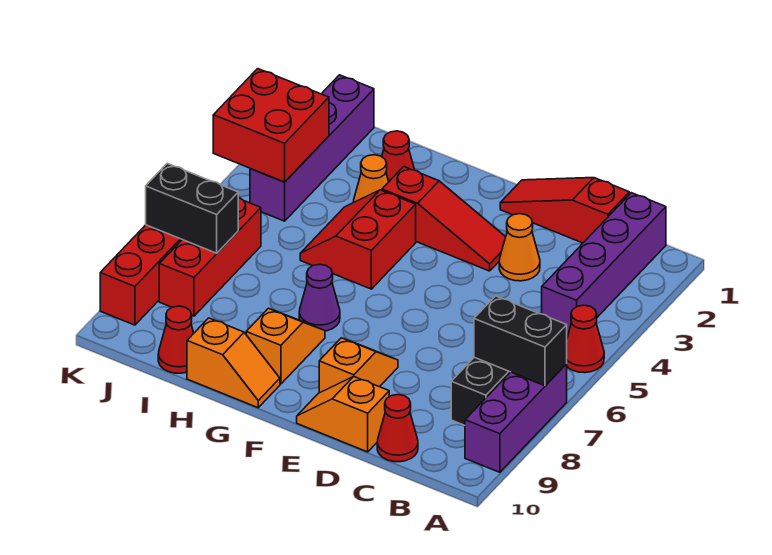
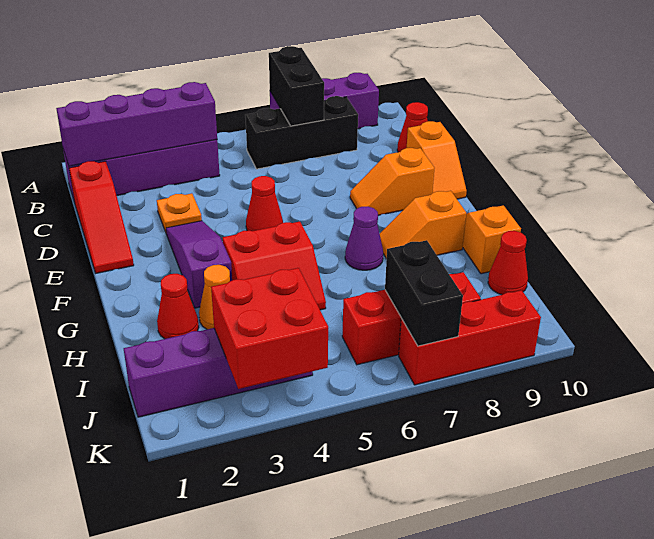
red 1x1 cone [567,305,604,373] -> red 1x1 cone moved to [246,176,283,231]
none -> purple 1x4 brick [56,82,217,166]
orange 1x1 cone [499,214,540,281] -> orange 1x1 plate [157,193,202,232]
red 1x3 slope [382,167,505,271] -> purple 1x3 slope [166,221,232,308]

